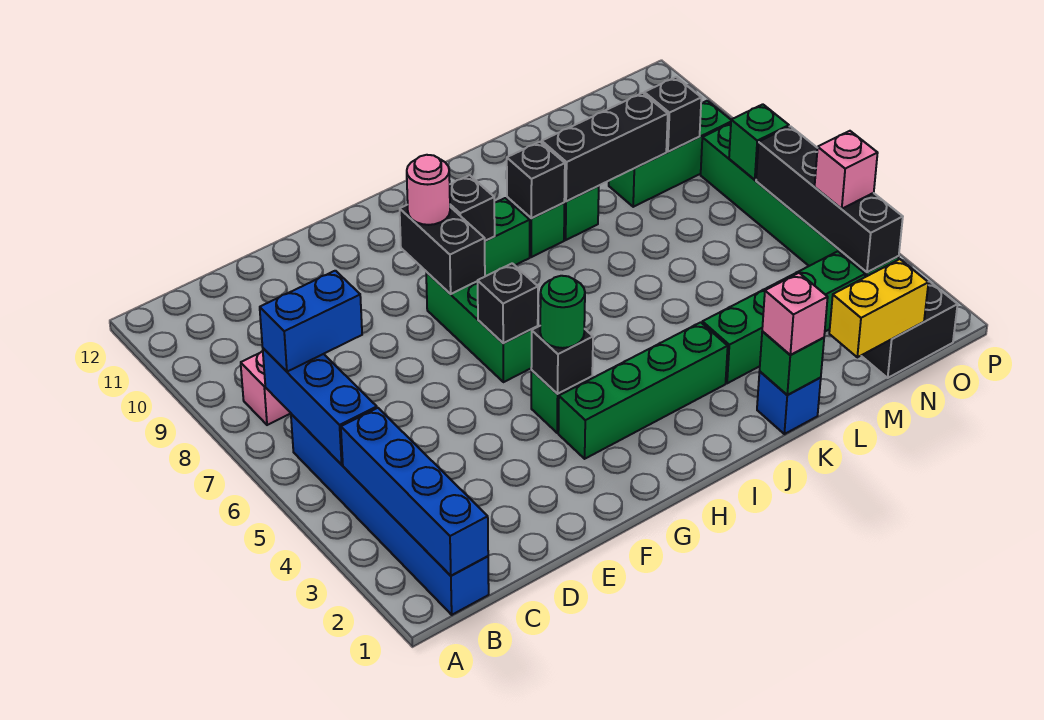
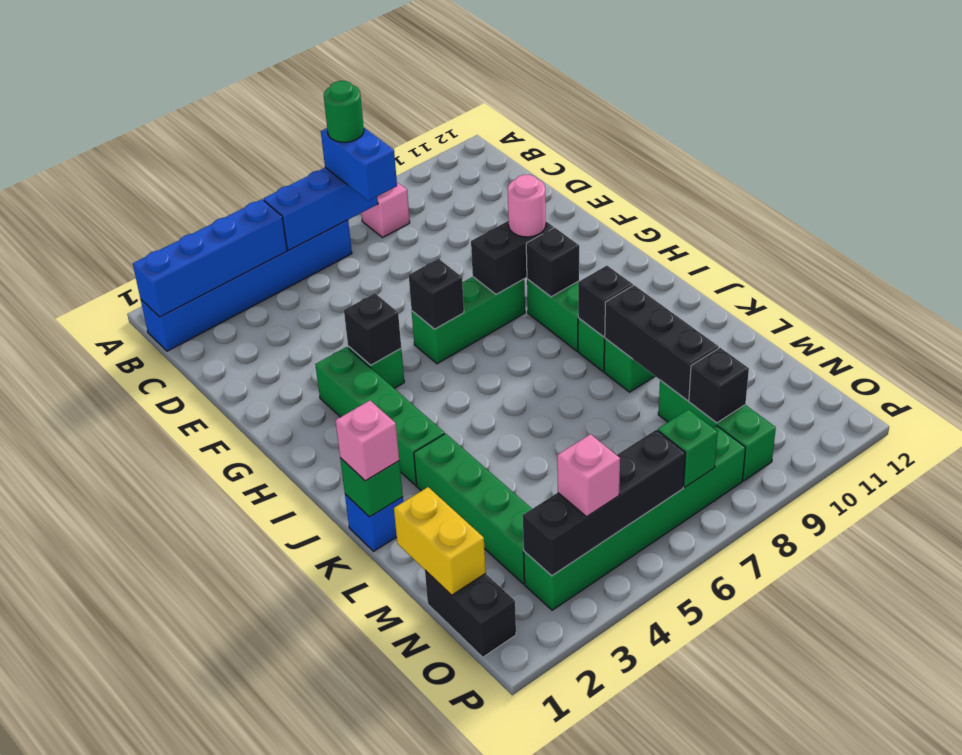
green 1x1 round brick [540,276,585,348] -> green 1x1 round brick moved to [324,81,364,142]

